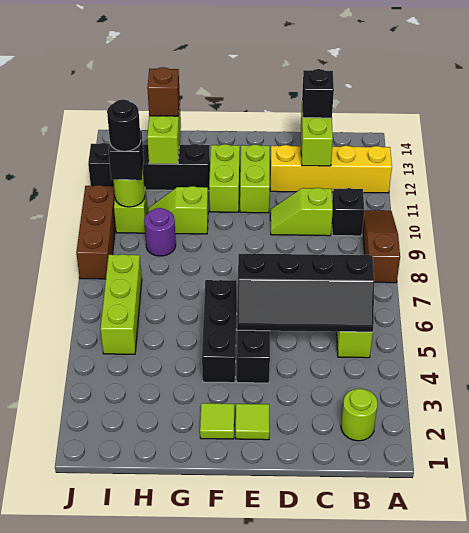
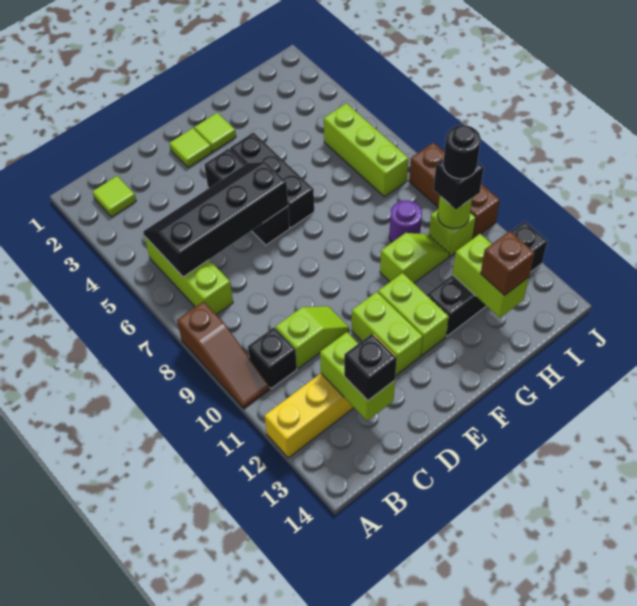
lime 1x1 round brick [341,389,378,441] -> lime 1x1 tile [92,176,136,217]

